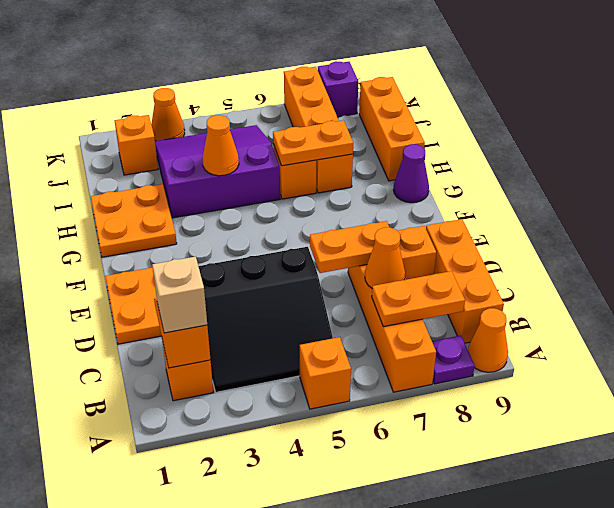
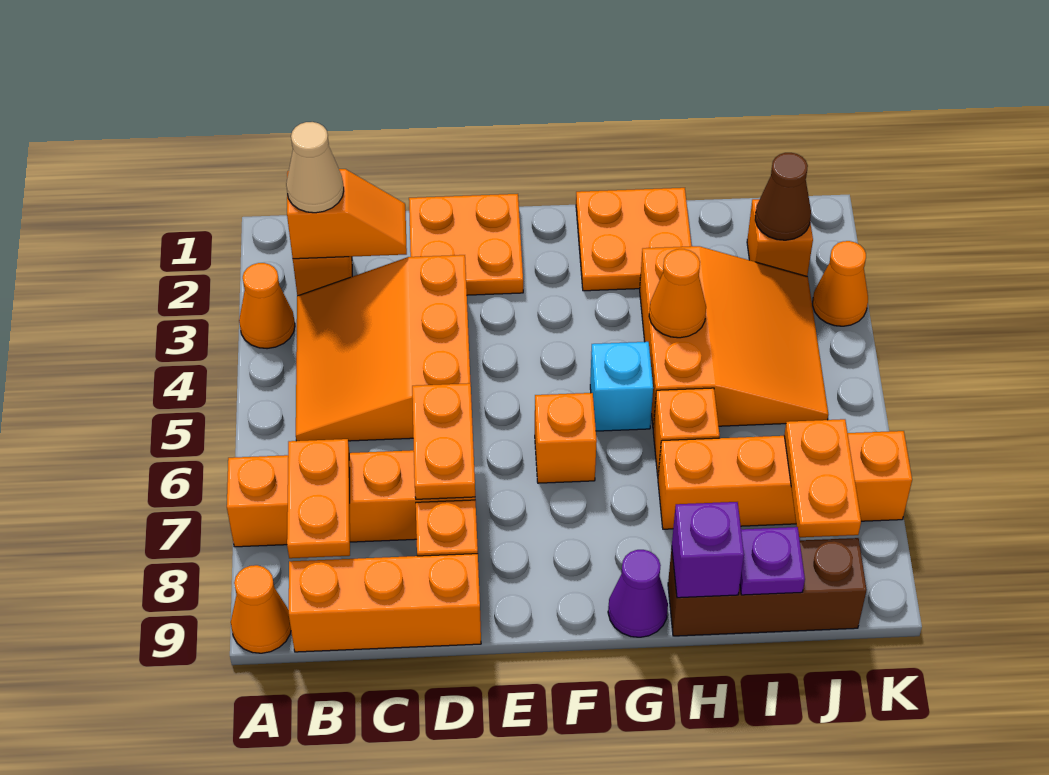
orange 1x1 brick [300,337,351,409] -> orange 1x1 brick moved to [535,393,597,483]
purple 1x1 plate [432,336,475,384] -> purple 1x1 plate moved to [740,527,805,595]
tan 1x1 brick [152,257,207,333] -> tan 1x1 cone [286,122,344,213]
black 3x3 slope [198,247,333,392] -> orange 3x3 slope [296,255,471,441]
orange 1x1 cone [365,227,405,288] -> orange 1x1 cone moved to [239,263,295,349]
none -> cyan 1x1 brick [590,342,653,431]
purple 3x3 slope [155,125,280,218] -> orange 3x3 slope [640,246,828,427]
orange 1x2 plate [273,120,353,166] -> orange 1x2 plate moved to [784,419,861,537]
orange 1x3 brick [359,77,425,181] -> brown 1x3 brick [668,538,867,636]
none -> brown 1x1 cone [755,153,811,240]
purple 1x1 brick [318,61,358,117] -> purple 1x1 brick moved to [672,502,744,598]

